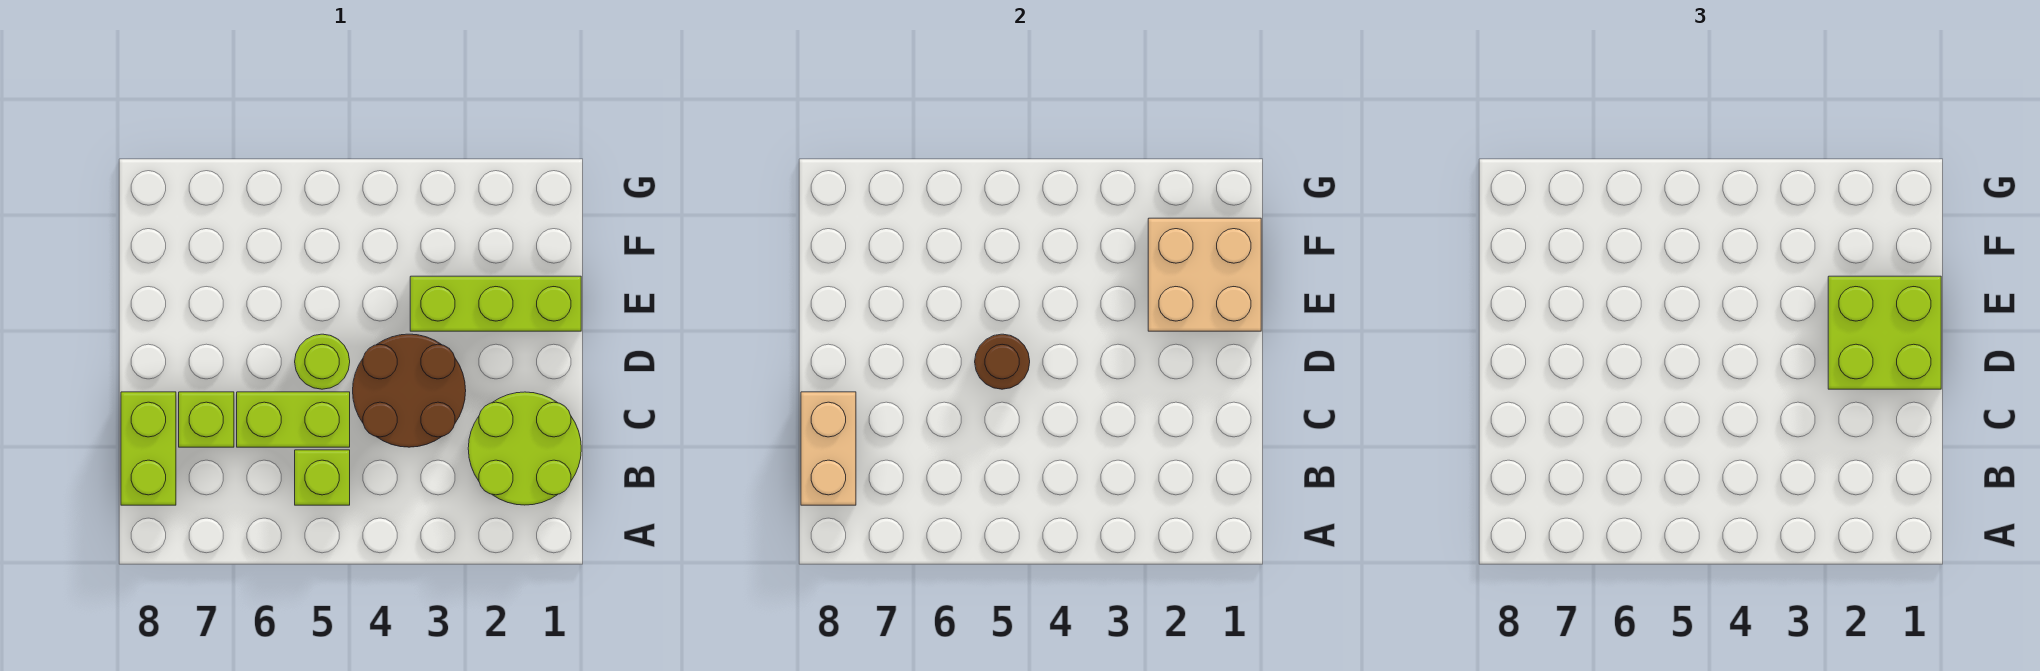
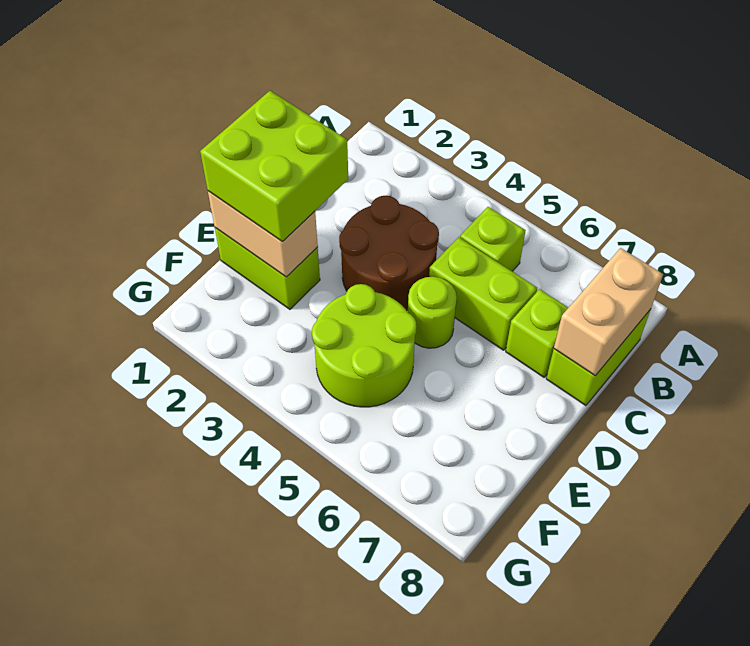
lime 2x2 round brick [468,392,581,505] -> lime 2x2 round brick moved to [312,284,417,407]
brown 1x1 round brick [975,334,1030,389] -> none
lime 1x3 brick [410,276,581,331] -> lime 1x2 brick [215,228,320,309]
tan 2x2 brick [1148,218,1261,331] -> tan 1x2 brick [208,191,318,277]

